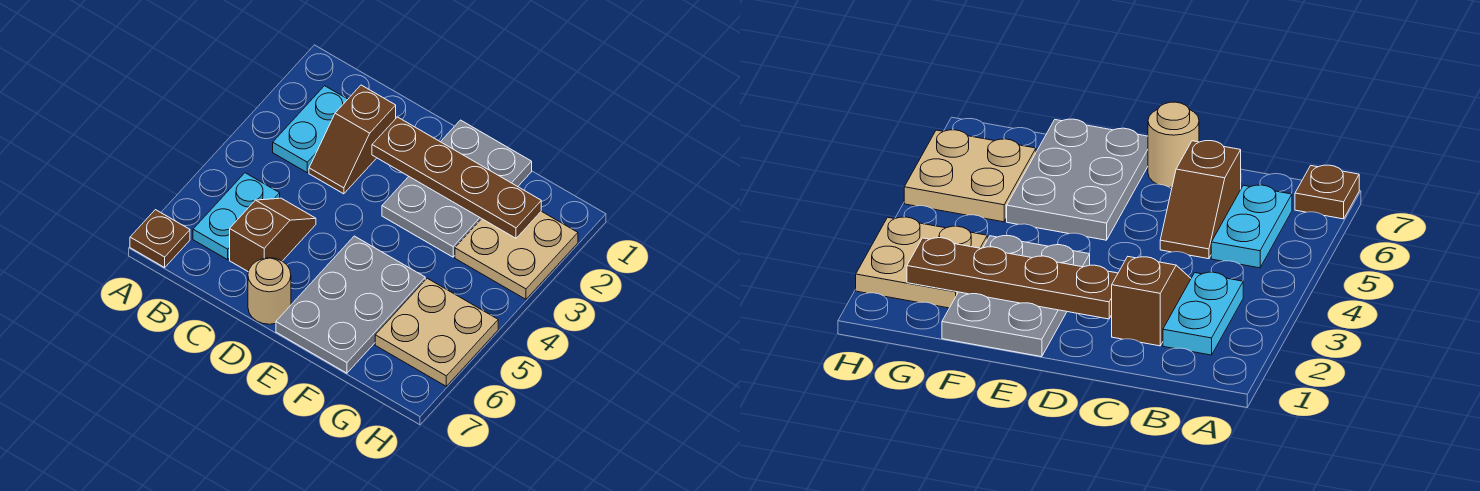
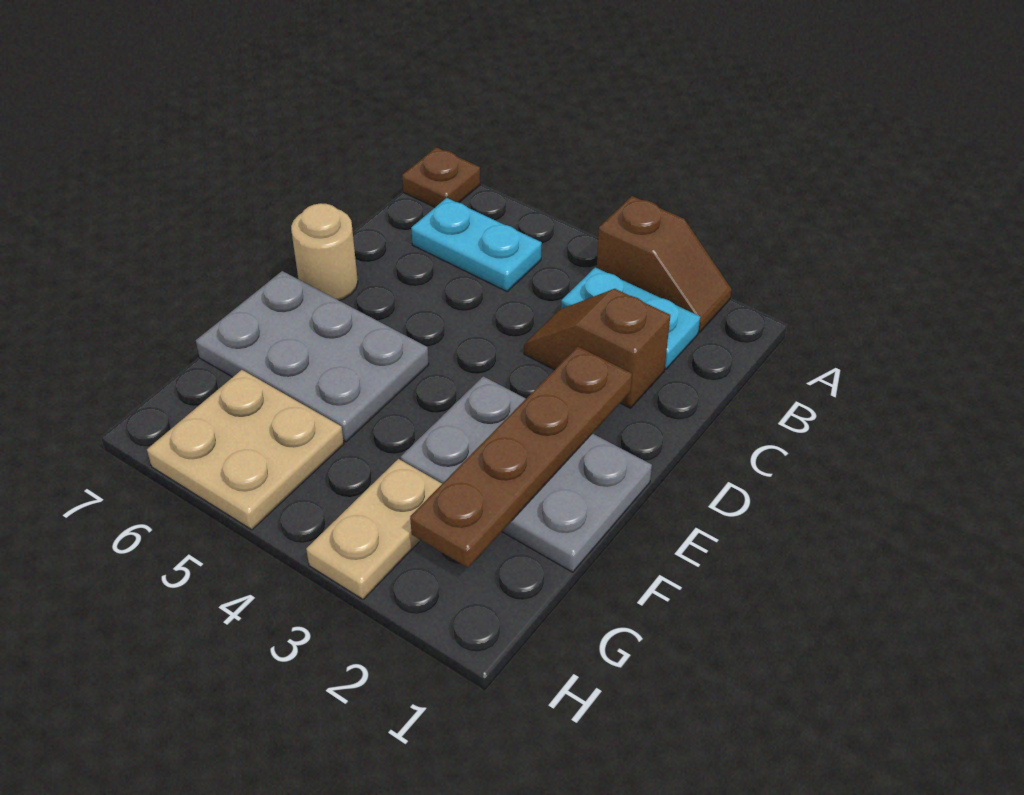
brown 1x2 slope [230,198,316,272] -> brown 1x2 slope moved to [597,196,732,333]
tan 2x2 plate [455,211,578,299] -> tan 1x2 plate [306,459,442,600]

